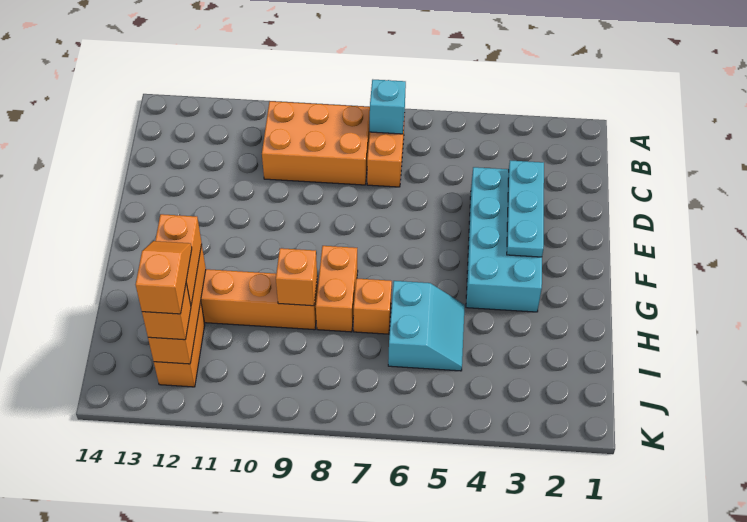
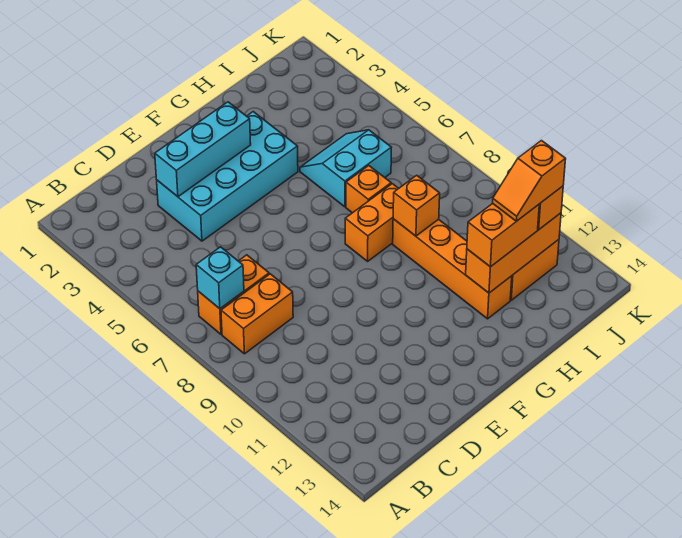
orange 2x3 brick [262,101,370,185] -> orange 1x2 brick [221,274,293,354]
cyan 1x3 plate [507,160,544,257] -> cyan 1x3 brick [155,102,251,197]

